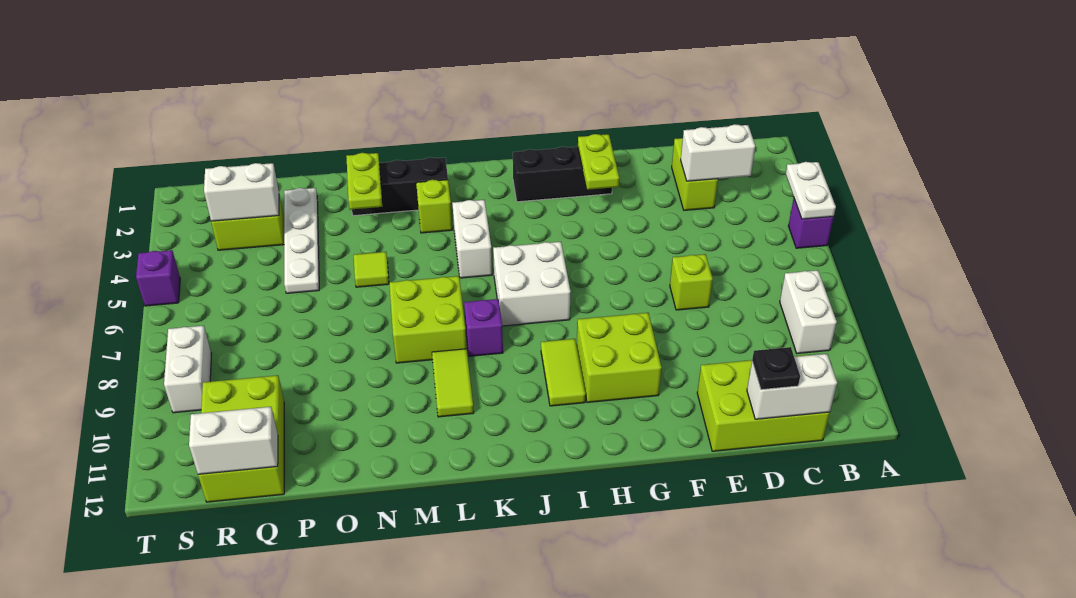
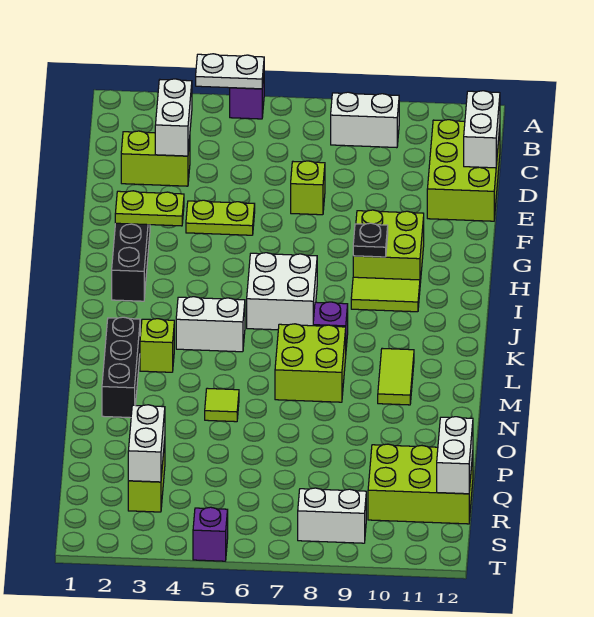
black 1x1 plate [752,347,800,390] -> black 1x1 plate moved to [353,223,388,257]
lime 1x2 tile [432,349,474,417] -> lime 1x2 tile turned to [378,348,414,405]
lime 1x2 plate [346,153,382,210] -> lime 1x2 plate moved to [186,200,255,235]
white 1x4 plate [284,188,319,293] -> none

